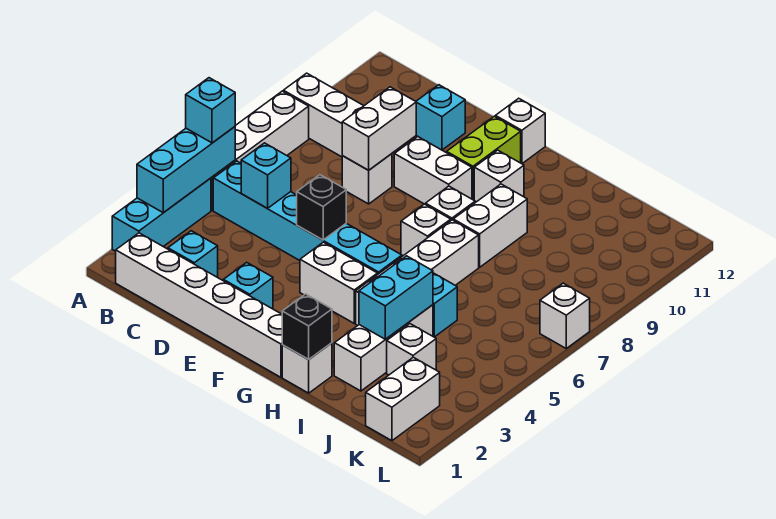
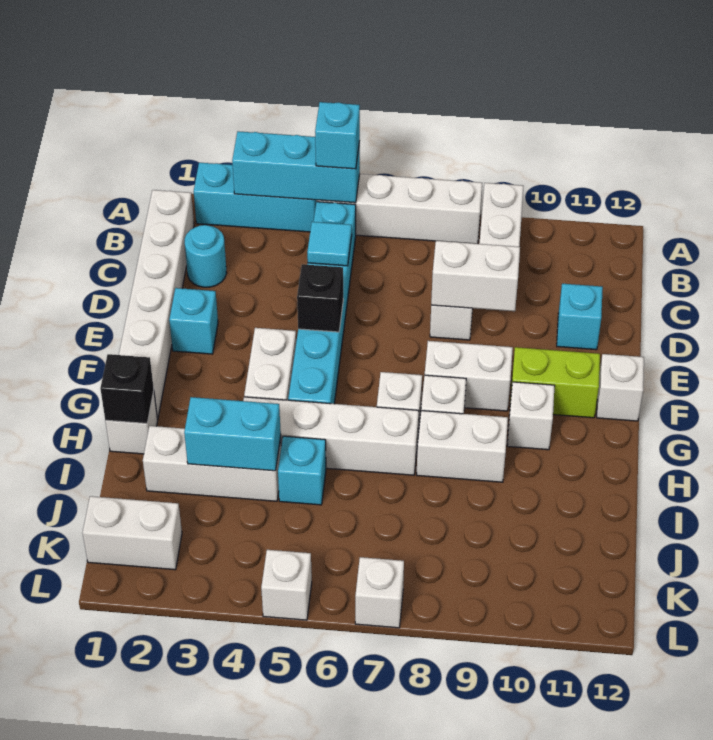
cyan 1x1 brick [168,231,218,277] -> cyan 1x1 round brick [185,225,227,287]
cyan 1x1 brick [241,143,291,208] -> cyan 1x1 tile [307,222,352,266]
white 1x2 brick [394,136,472,205] -> white 1x2 brick turned to [425,341,513,411]
white 1x1 brick [387,324,436,375] -> white 1x1 brick moved to [261,550,312,620]

